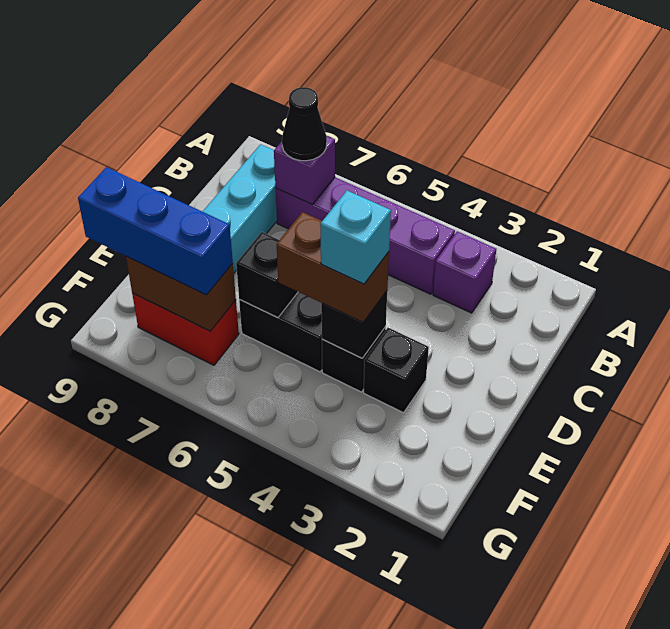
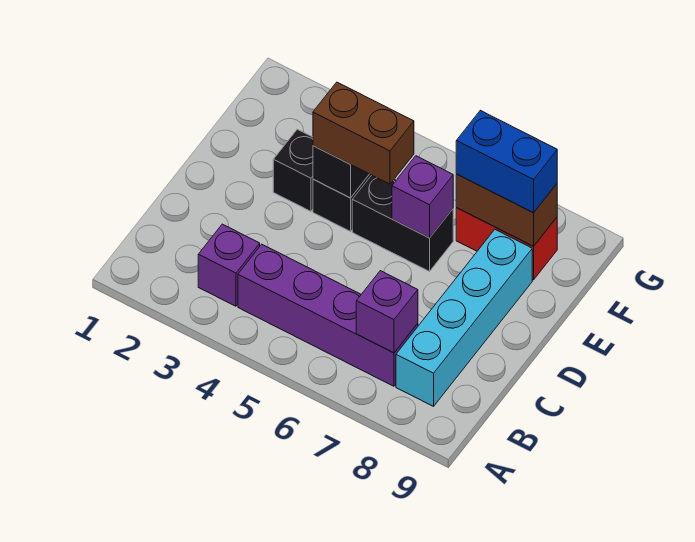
black 1x1 cone [282,87,327,161] -> none
cyan 1x1 brick [320,191,391,284] -> none
black 1x1 brick [236,232,298,318] -> purple 1x1 brick [392,156,453,238]
blue 1x3 brick [78,167,233,295] -> blue 1x2 brick [456,110,557,213]

